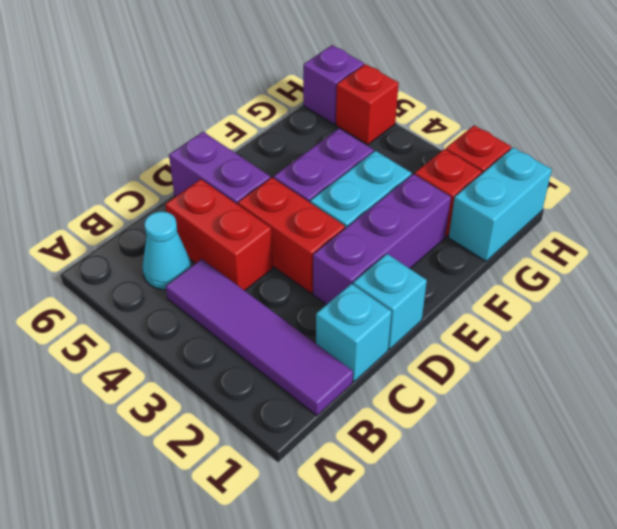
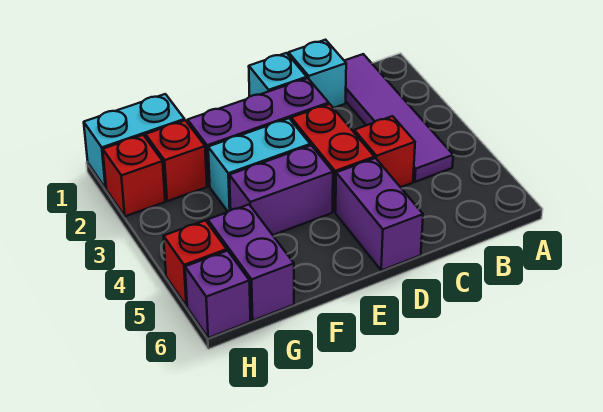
cyan 1x1 cone [142,212,191,290] -> none
red 1x2 brick [165,179,273,291] -> red 1x1 brick [354,116,415,187]
none -> purple 1x2 brick [208,205,294,320]

